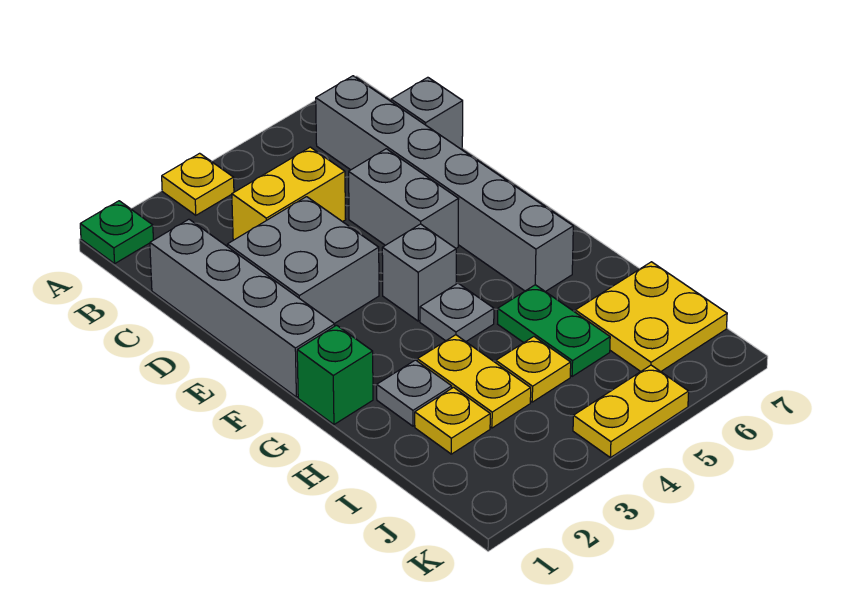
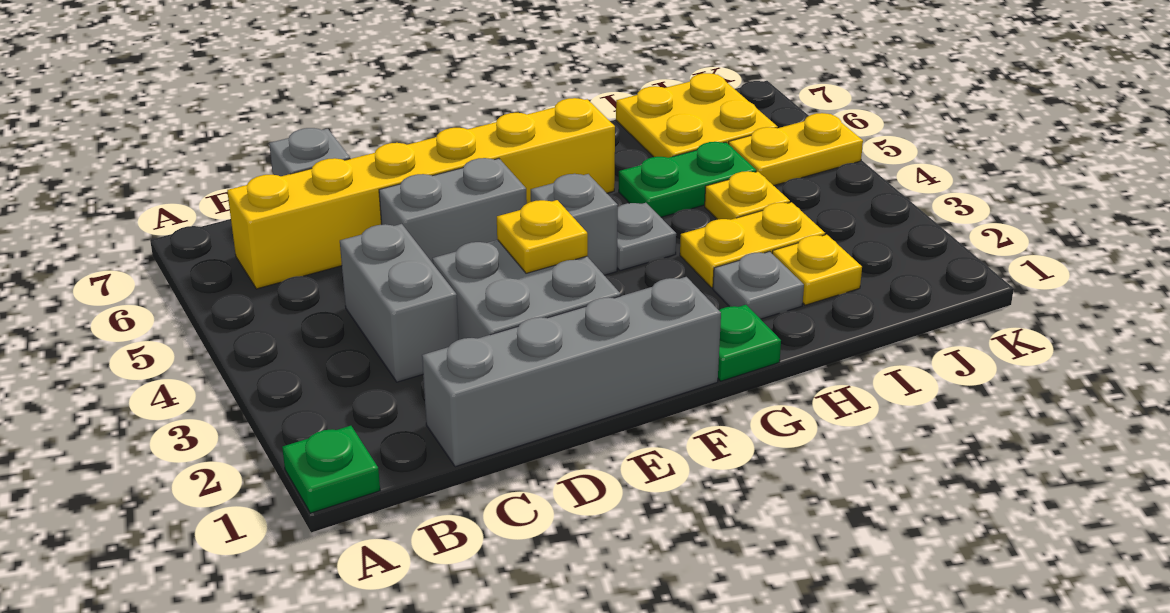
yellow 1x1 plate [162,153,234,215] -> yellow 1x1 plate moved to [497,200,588,273]
grey 1x6 brick [316,76,573,292] -> yellow 1x6 brick [227,98,615,289]
yellow 1x2 brick [232,147,346,240] -> grey 1x2 brick [340,224,459,382]
green 1x1 brick [297,325,373,424] -> green 1x1 plate [718,305,781,381]
yellow 1x2 plate [573,365,689,458] -> yellow 1x2 plate turned to [729,113,863,186]

